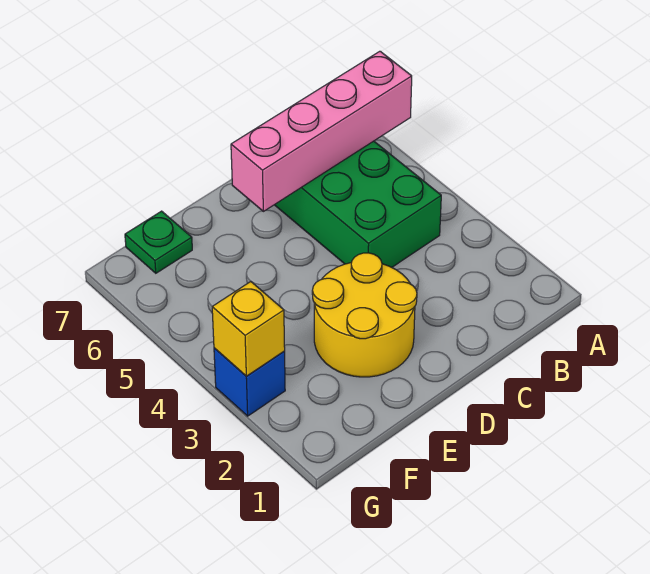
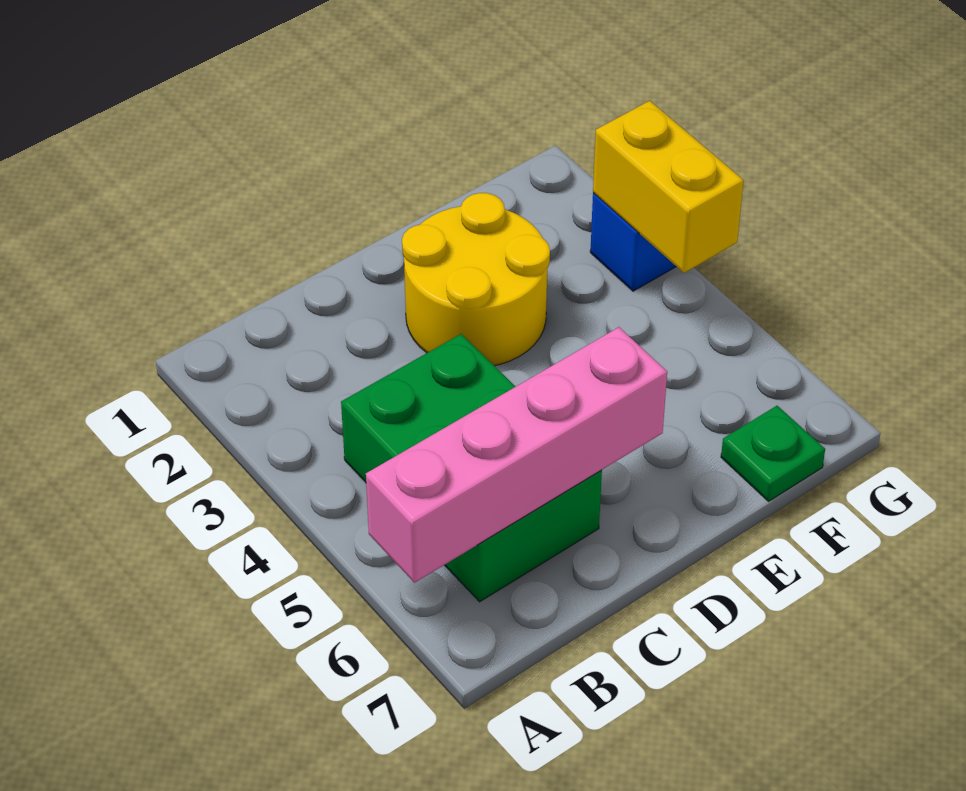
yellow 1x1 brick [212,282,285,376] -> yellow 1x2 brick [593,101,744,273]

